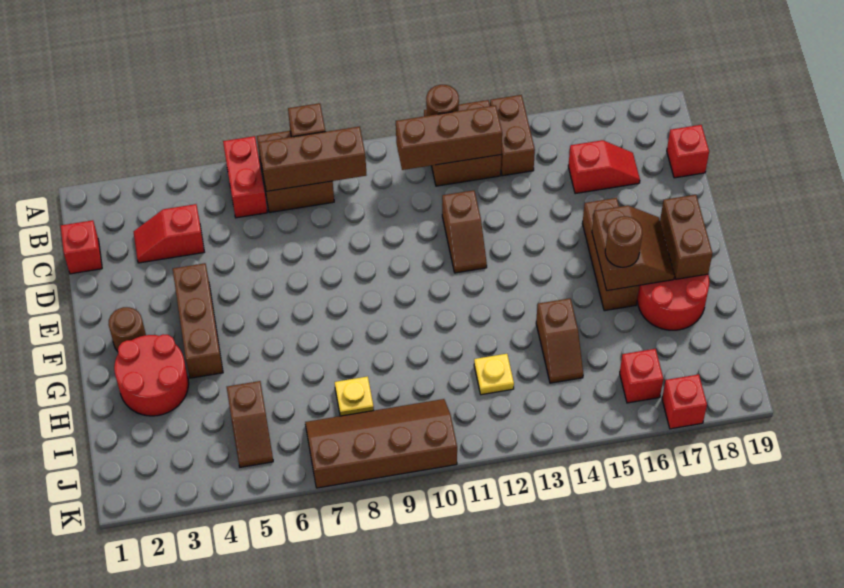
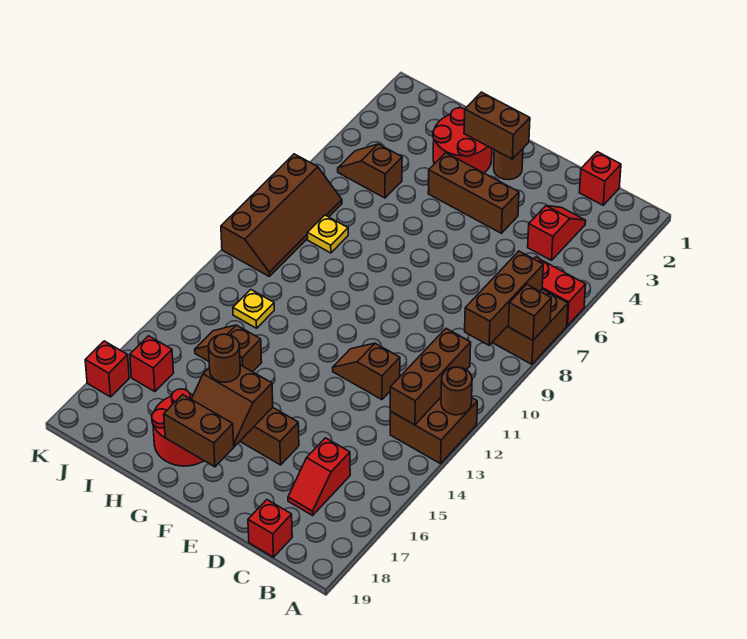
brown 1x2 brick [490,95,535,176] -> brown 1x2 brick moved to [464,92,530,159]

